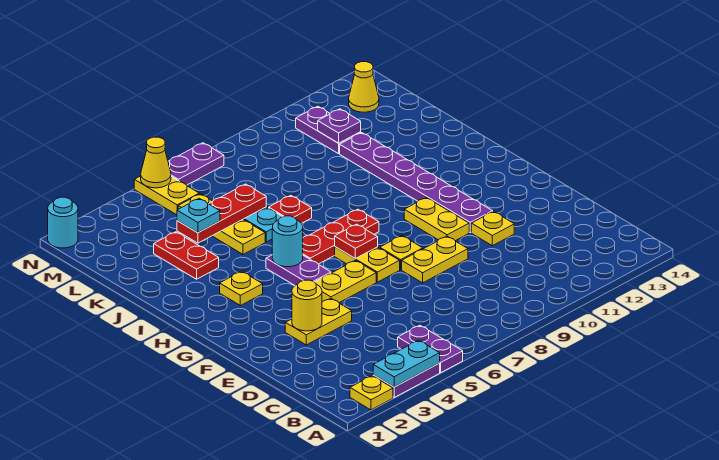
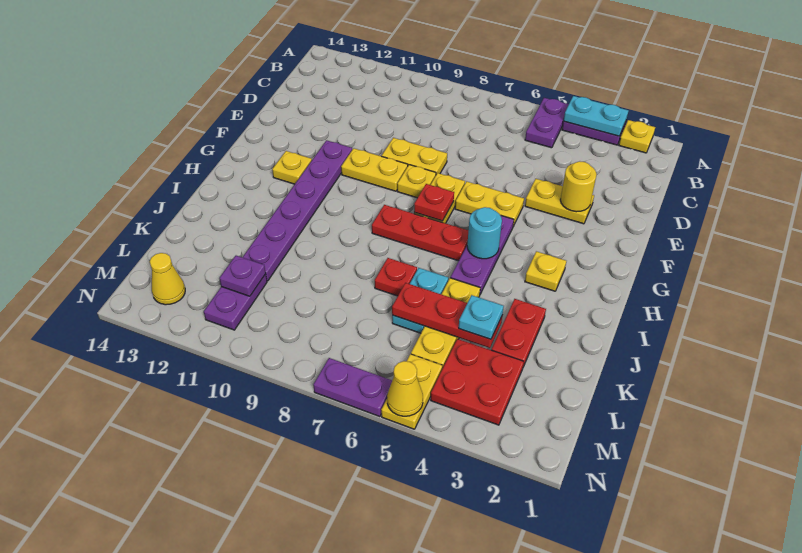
yellow 1x1 plate [471,211,514,246] -> yellow 1x1 plate moved to [272,151,312,184]
yellow 1x2 plate [404,198,469,241] -> yellow 1x2 plate turned to [341,148,408,191]
purple 1x2 plate [266,255,331,286] -> purple 1x3 plate [451,215,514,294]
none -> red 2x2 plate [431,339,524,425]
cyan 1x1 round brick [48,197,78,248] -> none

